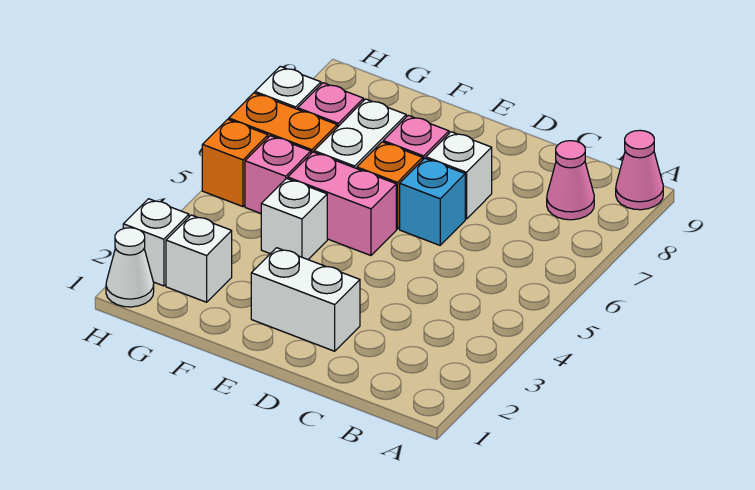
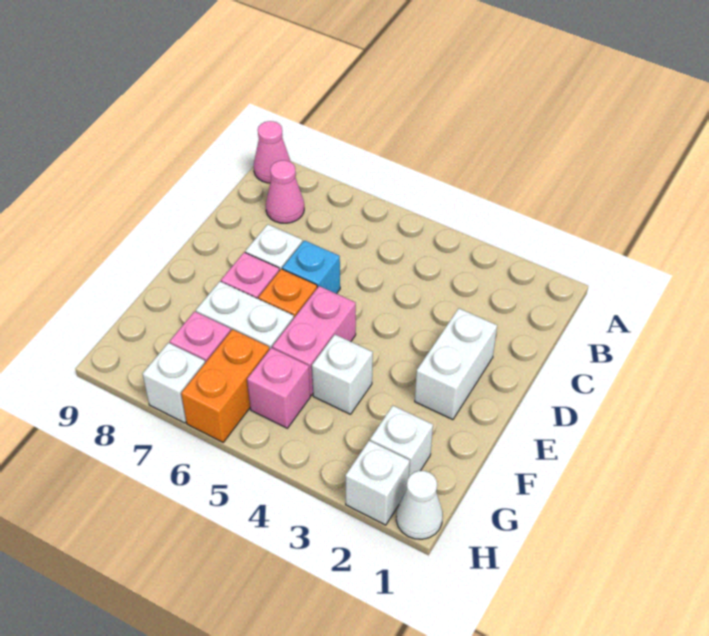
orange 1x1 brick [202,119,268,207] -> none

